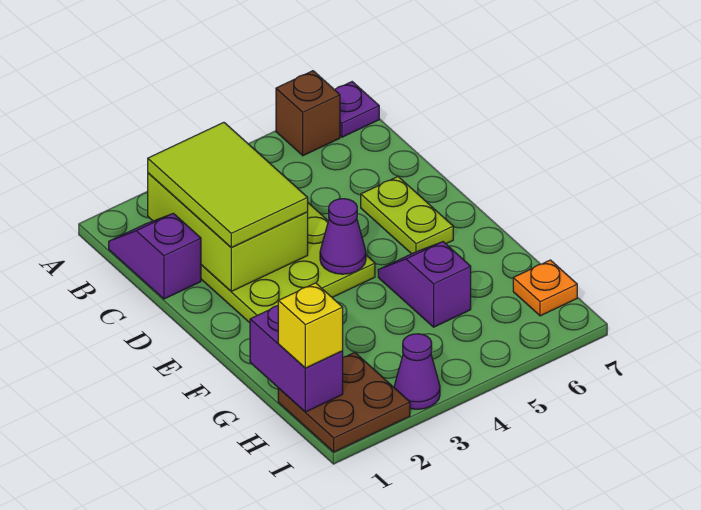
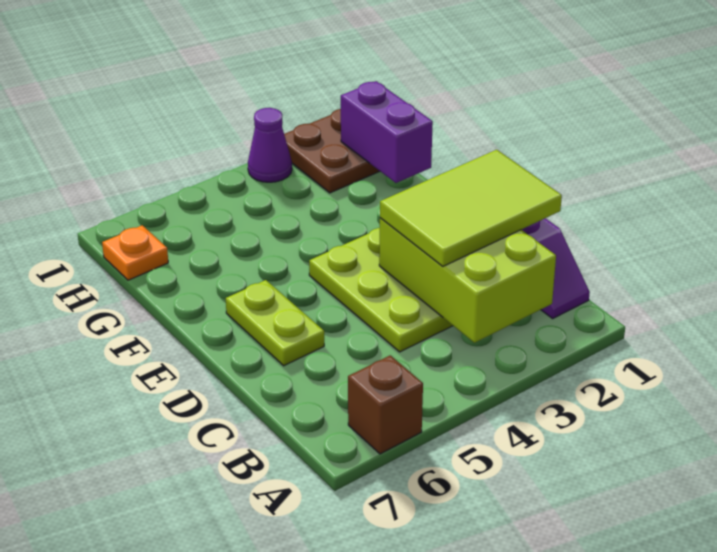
purple 1x1 plate [335,82,379,137] -> none
lime 2x3 tile [148,122,308,247] -> lime 2x3 tile turned to [380,150,562,266]
purple 1x1 cone [320,199,366,274] -> none
purple 1x2 slope [378,242,471,327] -> none
yellow 1x1 brick [278,283,343,368] -> none

